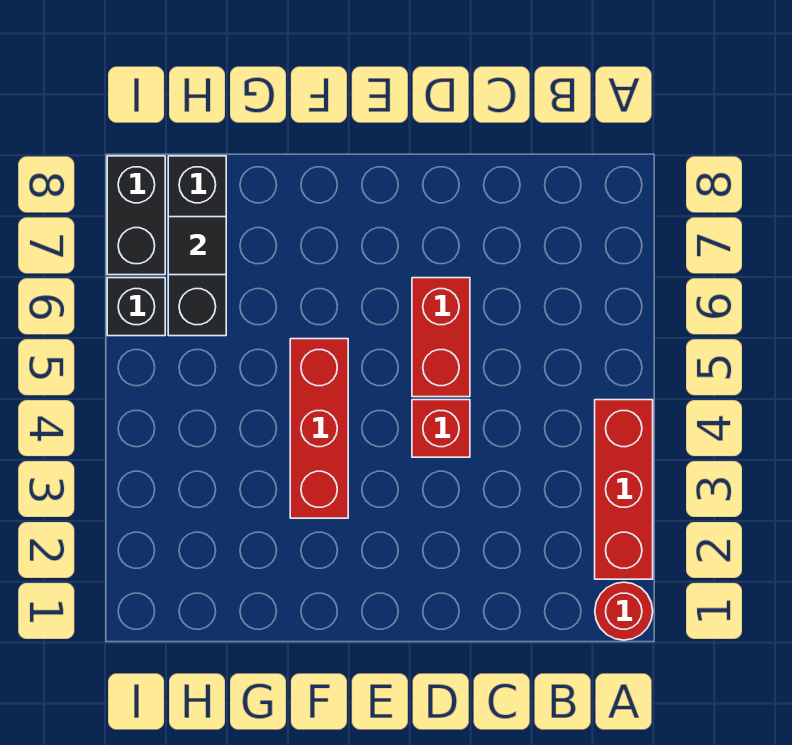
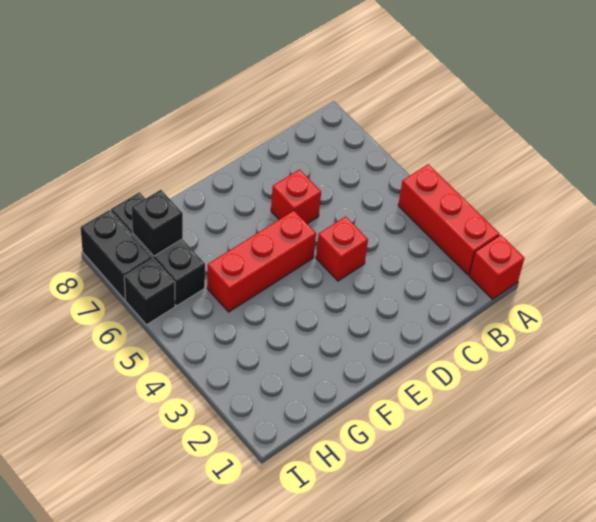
red 1x1 round brick [595,582,653,640] -> red 1x1 brick [469,235,524,299]
red 1x2 brick [412,278,470,397] -> red 1x1 brick [271,170,321,224]
red 1x3 brick [290,339,348,518] -> red 1x3 brick turned to [207,211,316,312]
black 1x1 tile [168,217,226,275] -> black 1x1 brick [132,190,183,256]

